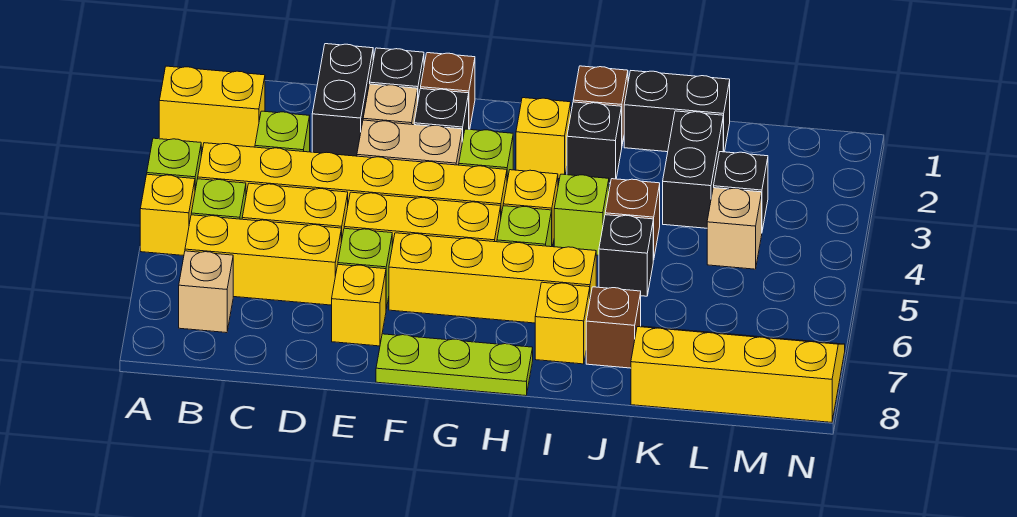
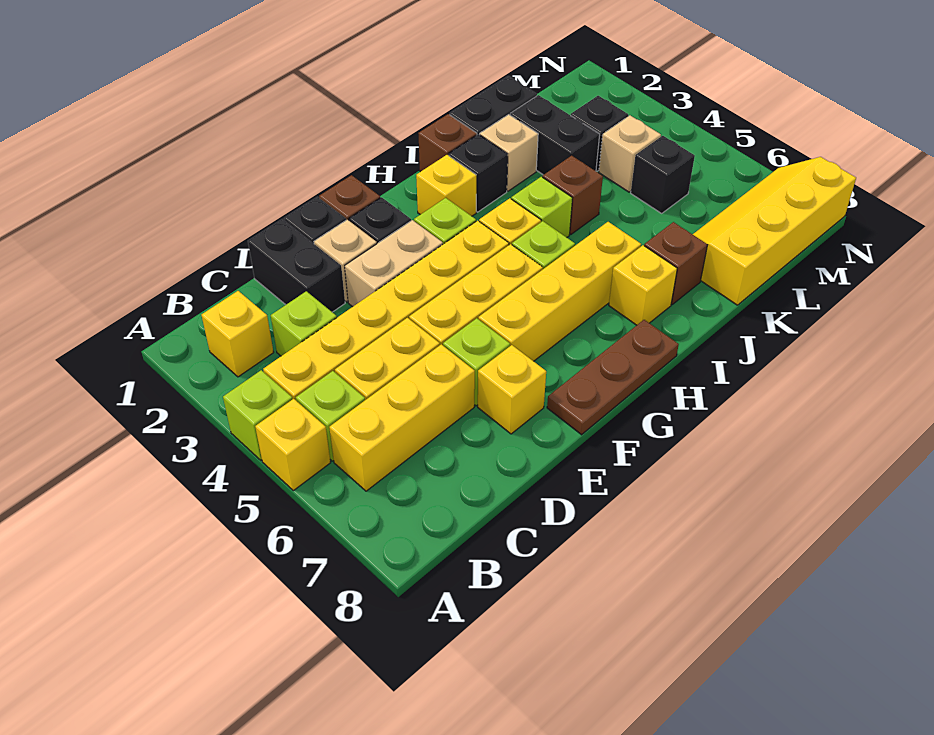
yellow 1x2 brick [159,66,265,147] -> yellow 1x1 brick [202,291,274,377]
tan 1x1 brick [179,251,233,333] -> tan 1x1 brick moved to [480,114,538,191]
lime 1x3 plate [376,334,533,396] -> brown 1x3 plate [547,320,679,435]
black 1x1 brick [599,215,653,296] -> black 1x1 brick moved to [631,136,695,213]

